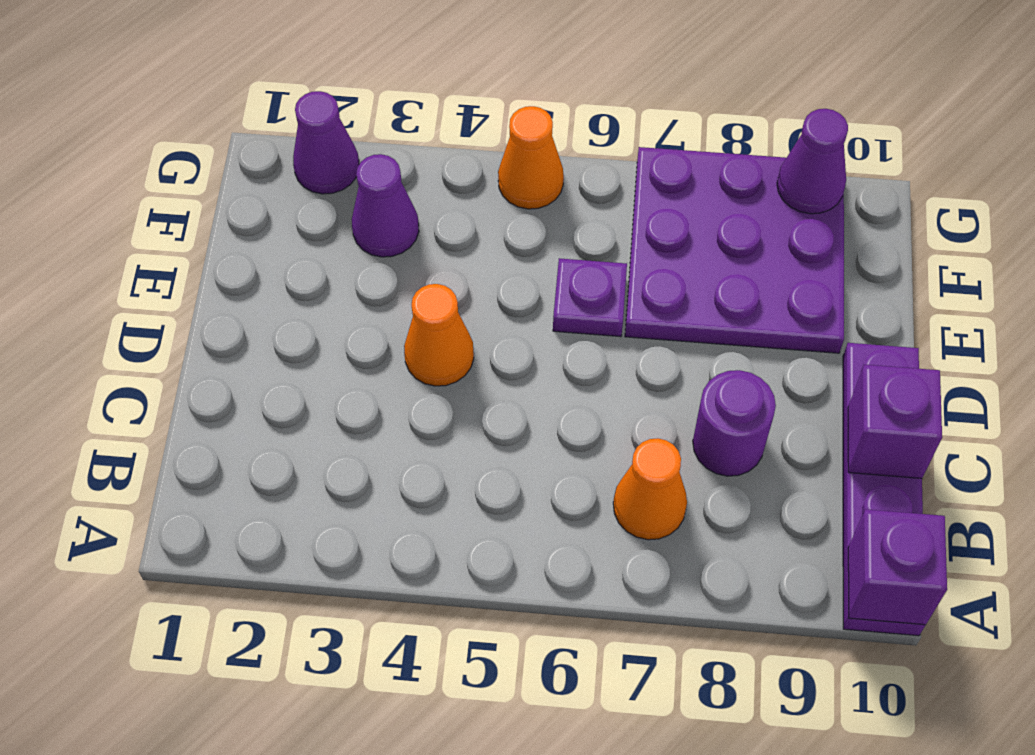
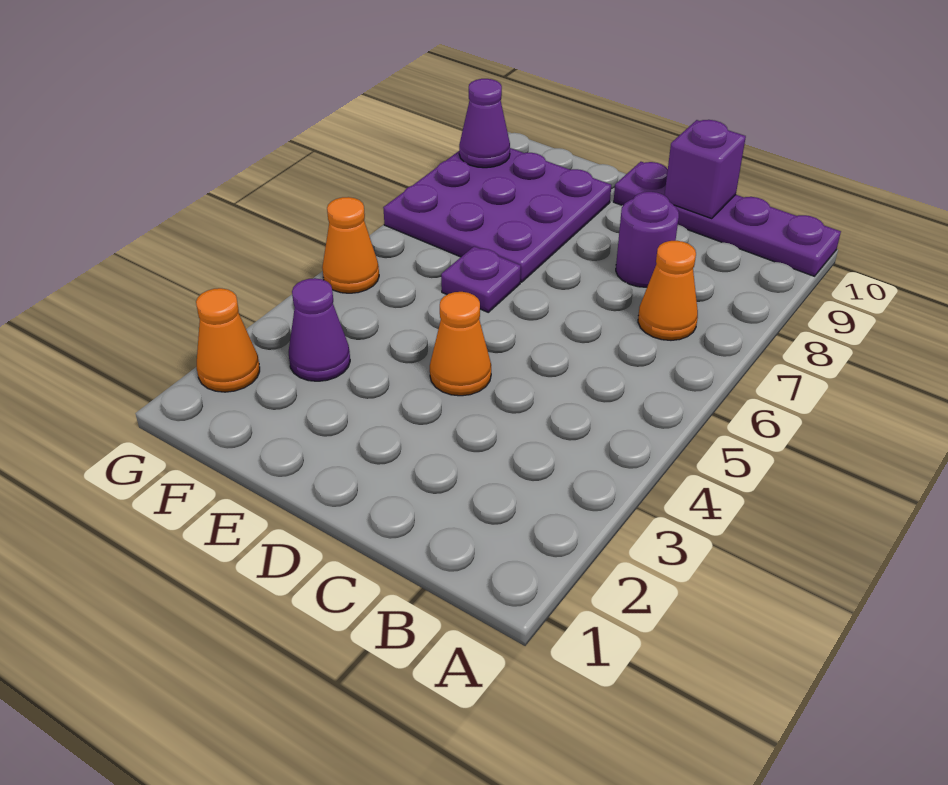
purple 1x1 brick [848,509,947,625] -> none
purple 1x1 cone [293,91,359,194] -> orange 1x1 cone [196,288,260,392]

